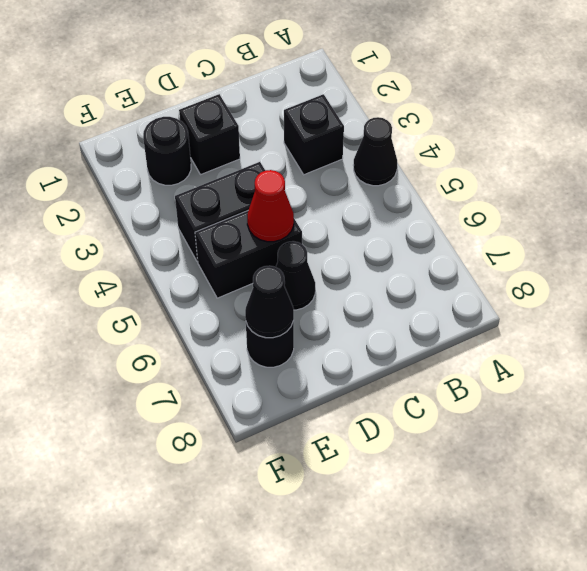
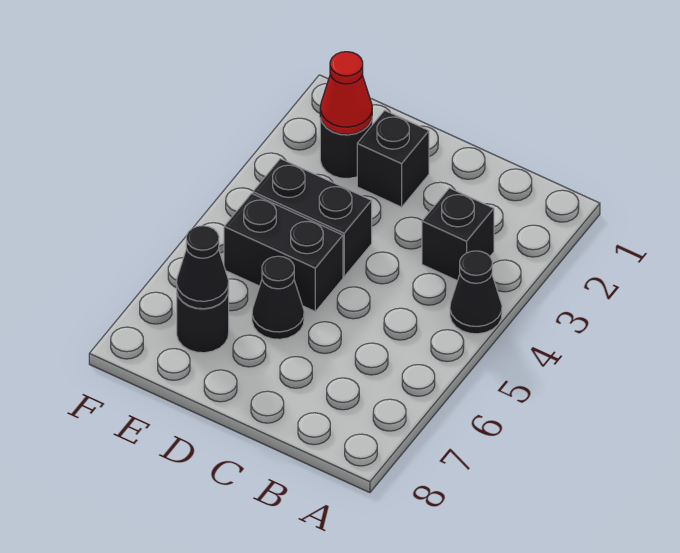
red 1x1 cone [247,170,294,242] -> red 1x1 cone moved to [320,52,372,135]

